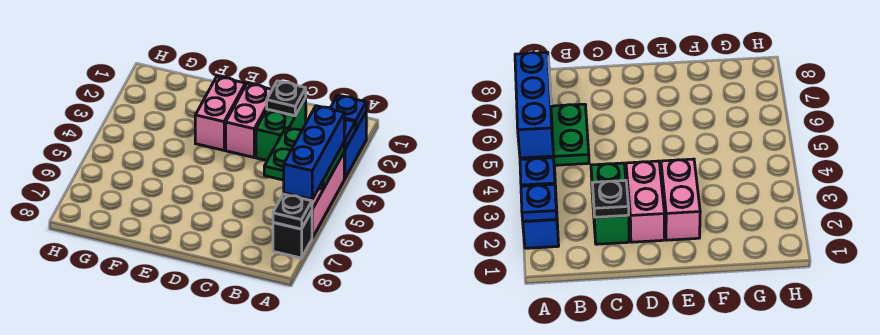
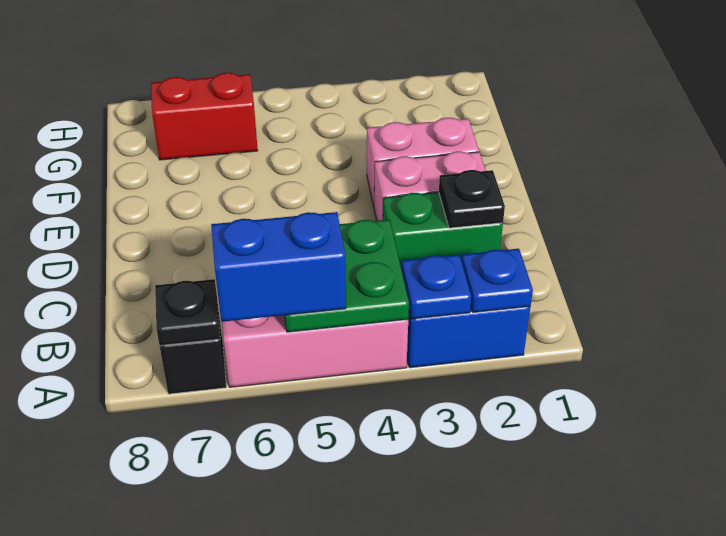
blue 1x3 brick [284,106,344,199] -> blue 1x2 brick [211,212,346,322]
none -> red 1x2 brick [151,73,258,160]

